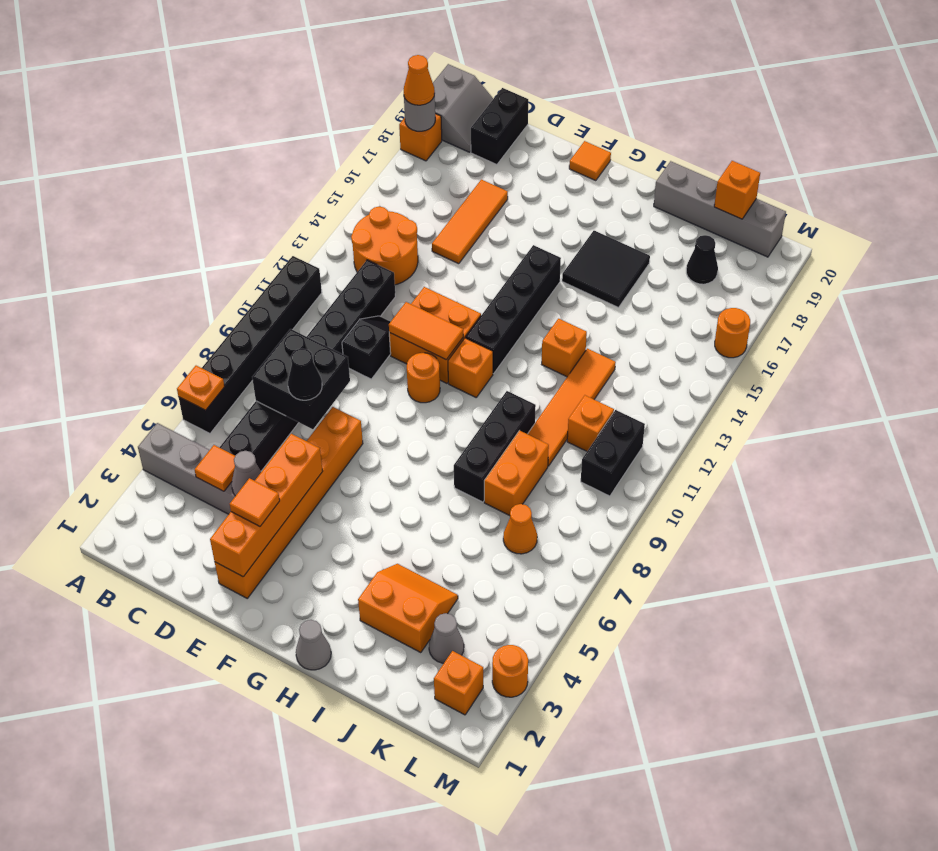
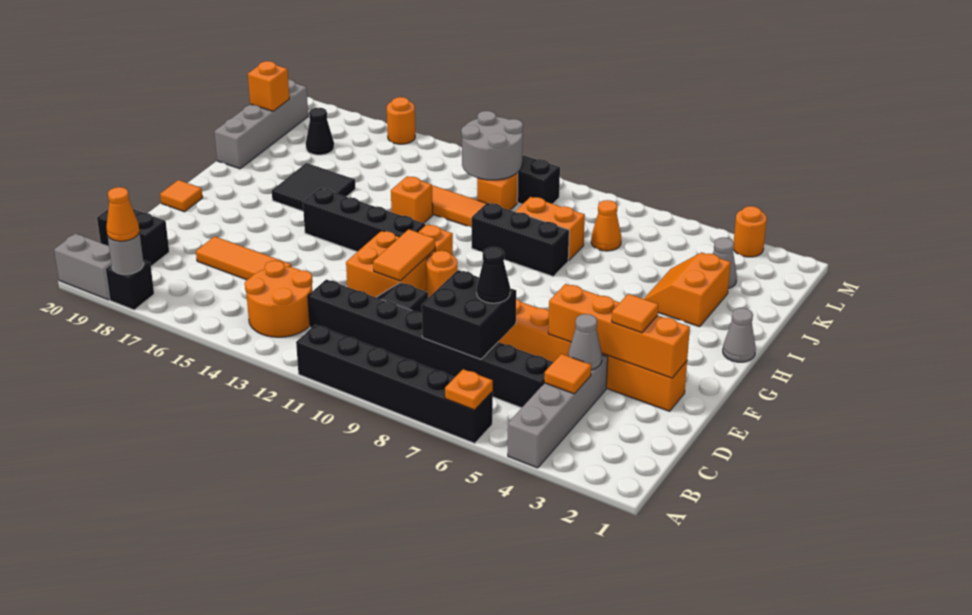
orange 1x1 brick [399,114,442,161] -> black 1x1 brick [105,260,154,310]
none -> grey 2x2 round brick [461,111,523,180]
orange 1x1 brick [434,651,483,715] -> none

